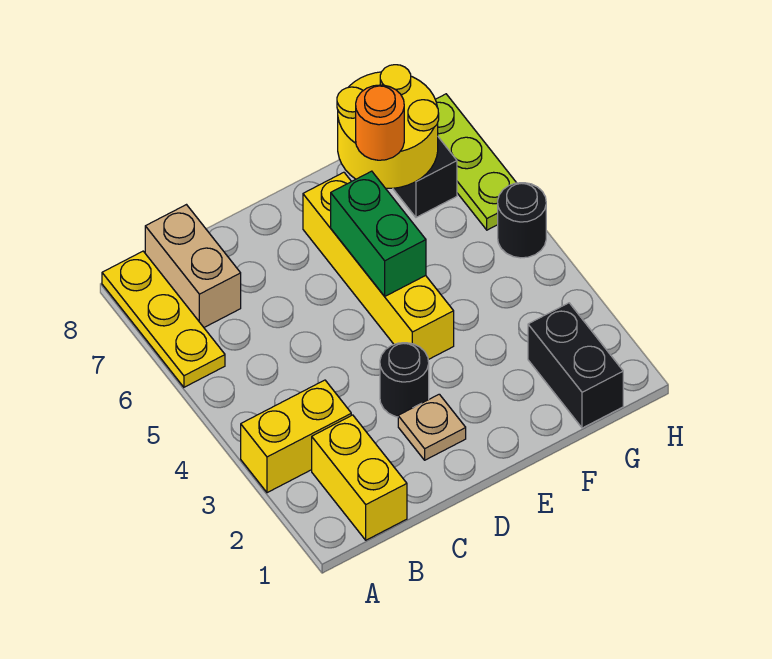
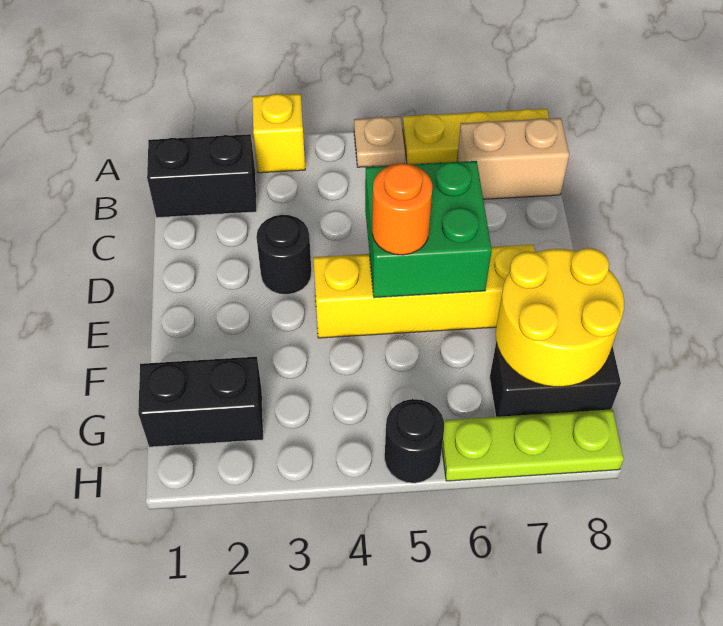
yellow 1x2 brick [241,380,351,493] -> yellow 1x1 brick [252,94,305,173]
yellow 1x2 brick [312,415,407,540] -> black 1x2 brick [147,134,257,218]
tan 1x1 plate [398,394,466,460] -> tan 1x1 plate moved to [354,117,405,167]
green 1x2 brick [331,171,426,296] -> green 2x2 brick [365,161,492,298]
orange 1x1 round brick [356,85,404,160] -> orange 1x1 round brick moved to [372,163,433,255]

